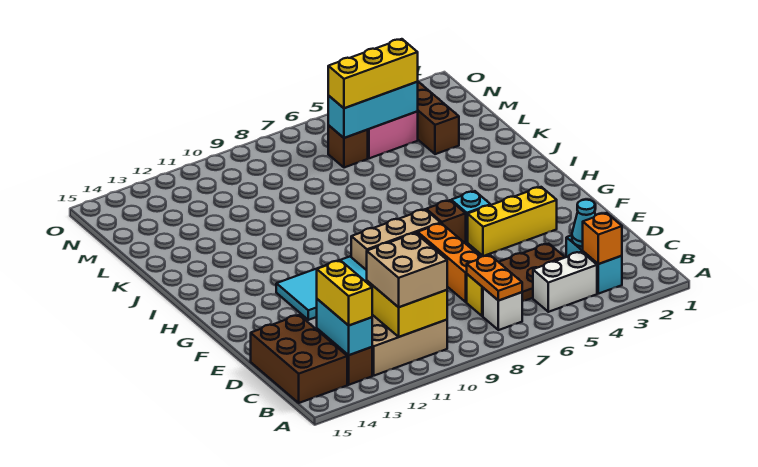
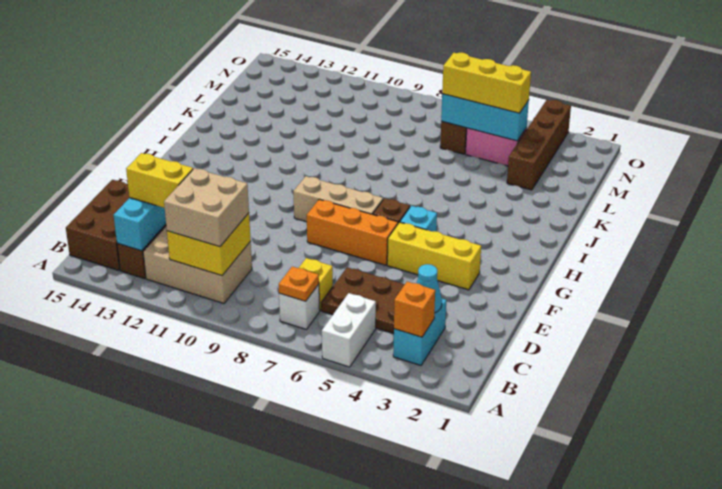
white 1x2 brick [533,252,597,312] -> white 1x2 brick turned to [322,293,376,367]
orange 1x2 plate [467,255,522,301] -> orange 1x1 plate [279,266,319,301]
yellow 1x2 brick [317,260,372,325] -> yellow 1x2 brick turned to [126,153,193,208]
orange 1x3 brick [418,223,480,302] -> orange 1x3 brick turned to [307,199,398,265]
cyan 2x3 tile [276,257,367,320] -> none

